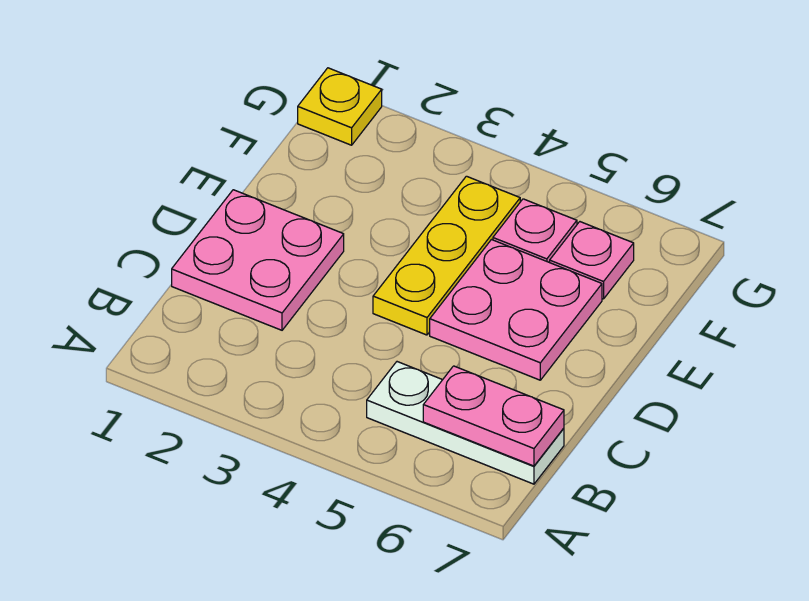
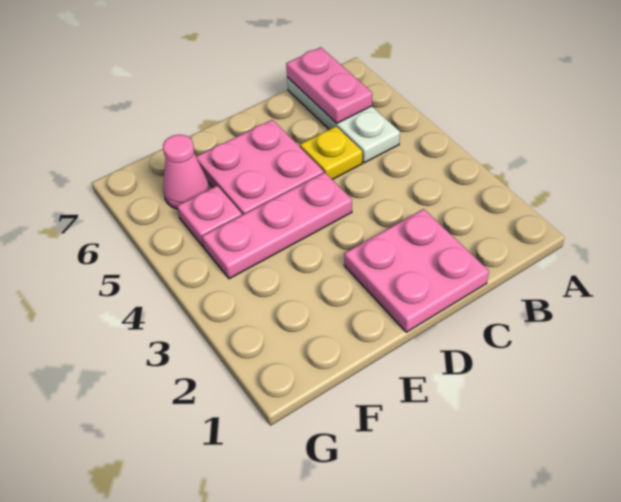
yellow 1x3 plate [373,176,520,335] -> pink 1x3 plate [202,173,352,279]
pink 1x1 plate [550,222,634,299] -> pink 1x1 cone [163,135,209,209]
yellow 1x1 plate [298,68,382,145] -> yellow 1x1 plate moved to [300,126,362,180]

